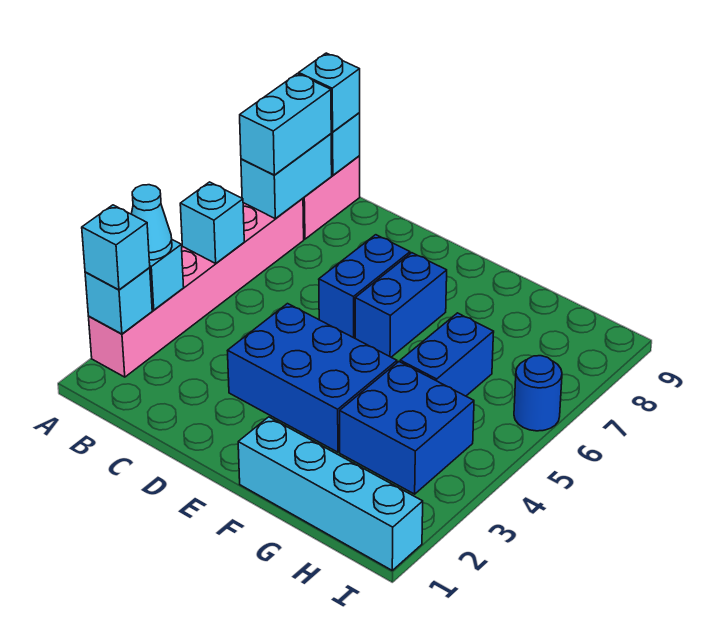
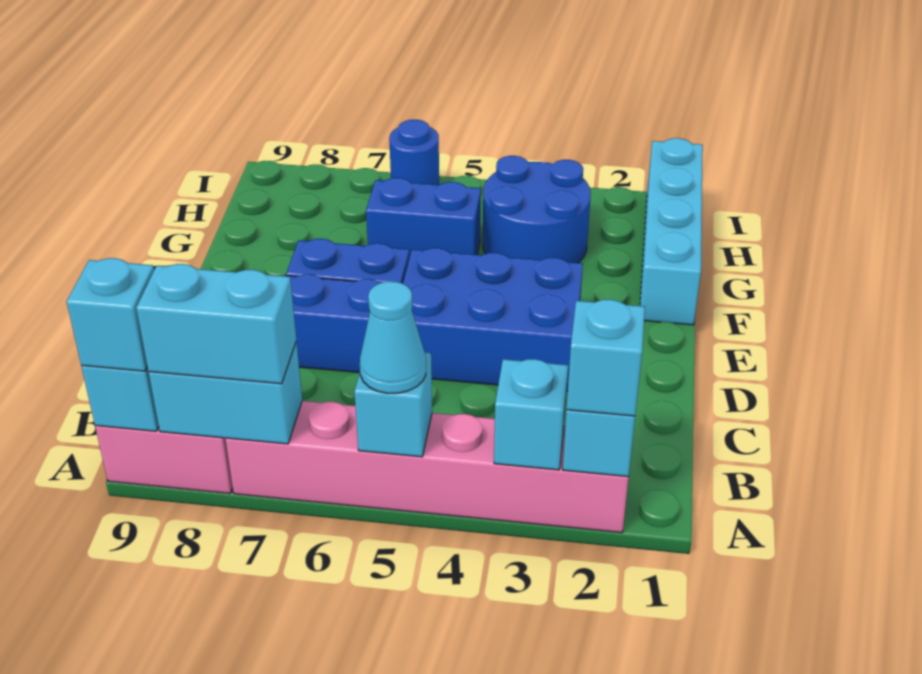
cyan 1x1 cone [131,185,172,260] -> cyan 1x1 cone moved to [360,282,426,393]
blue 2x3 brick [227,304,397,452] -> blue 2x3 brick turned to [403,248,583,391]
blue 2x2 brick [340,362,474,494] -> blue 2x2 round brick [483,156,591,263]

